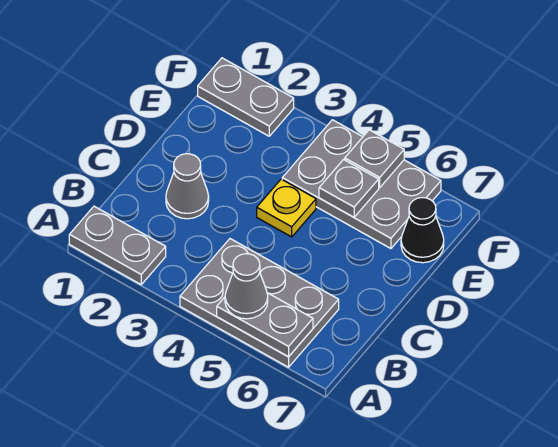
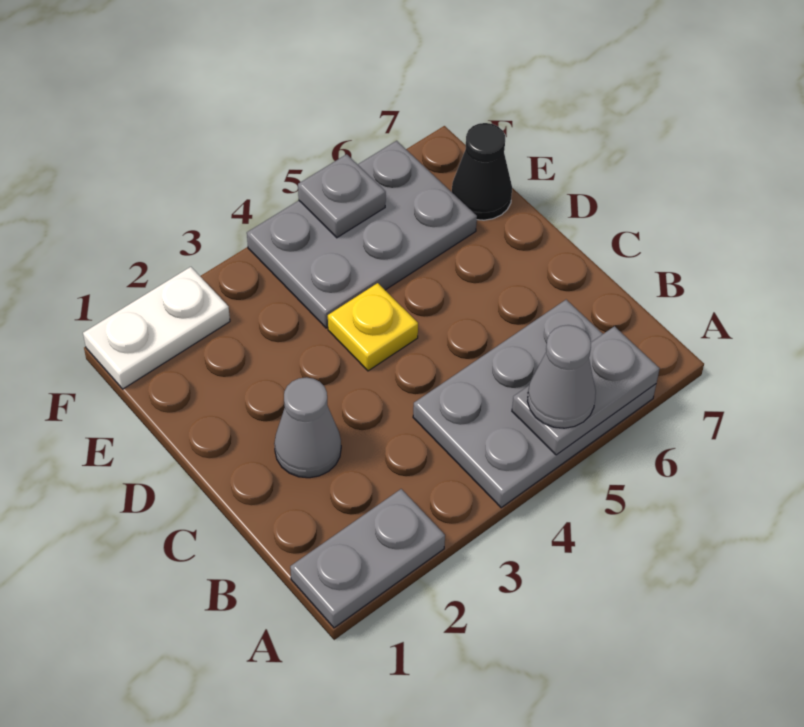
grey 1x1 plate [319,160,379,217] -> none
grey 1x2 plate [198,58,294,136] -> white 1x2 plate [83,267,230,389]

